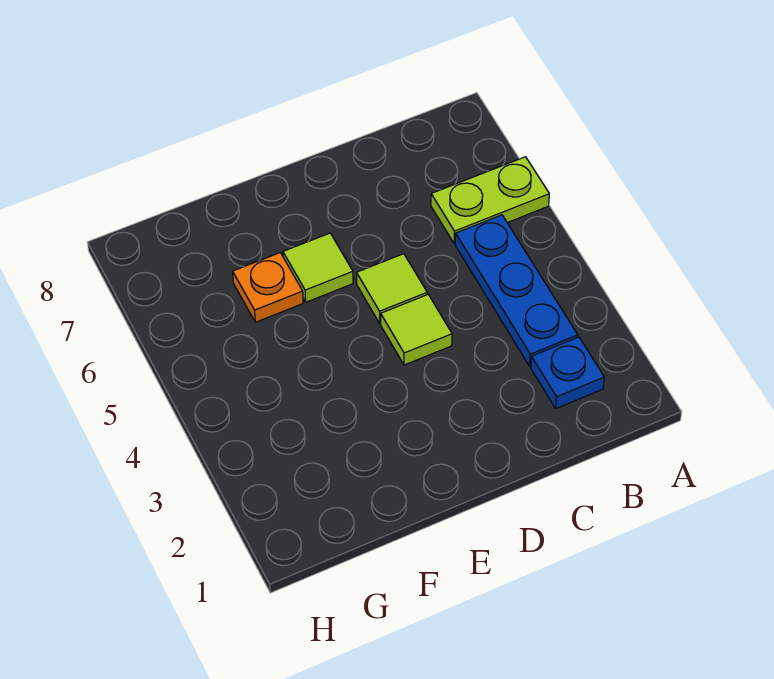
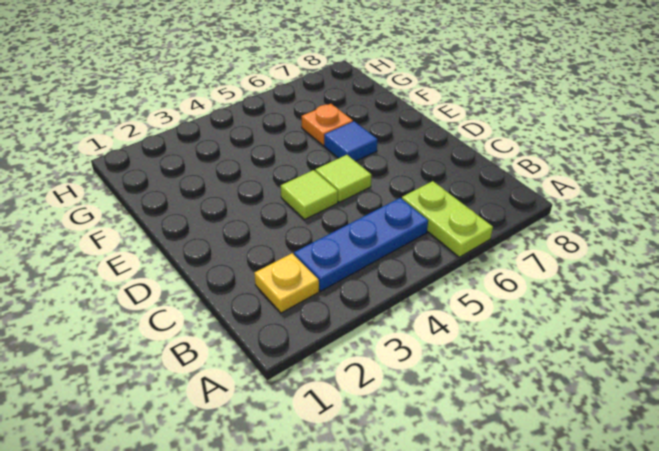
blue 1x1 plate [531,337,604,408] -> yellow 1x1 plate [254,253,319,313]
lime 1x1 tile [283,233,353,302] -> blue 1x1 tile [324,121,378,161]

